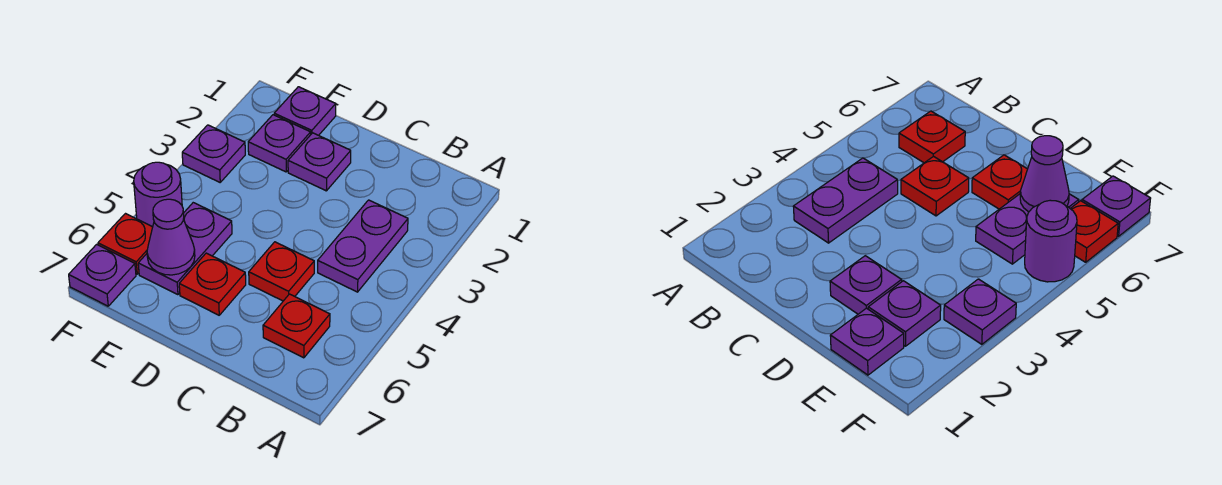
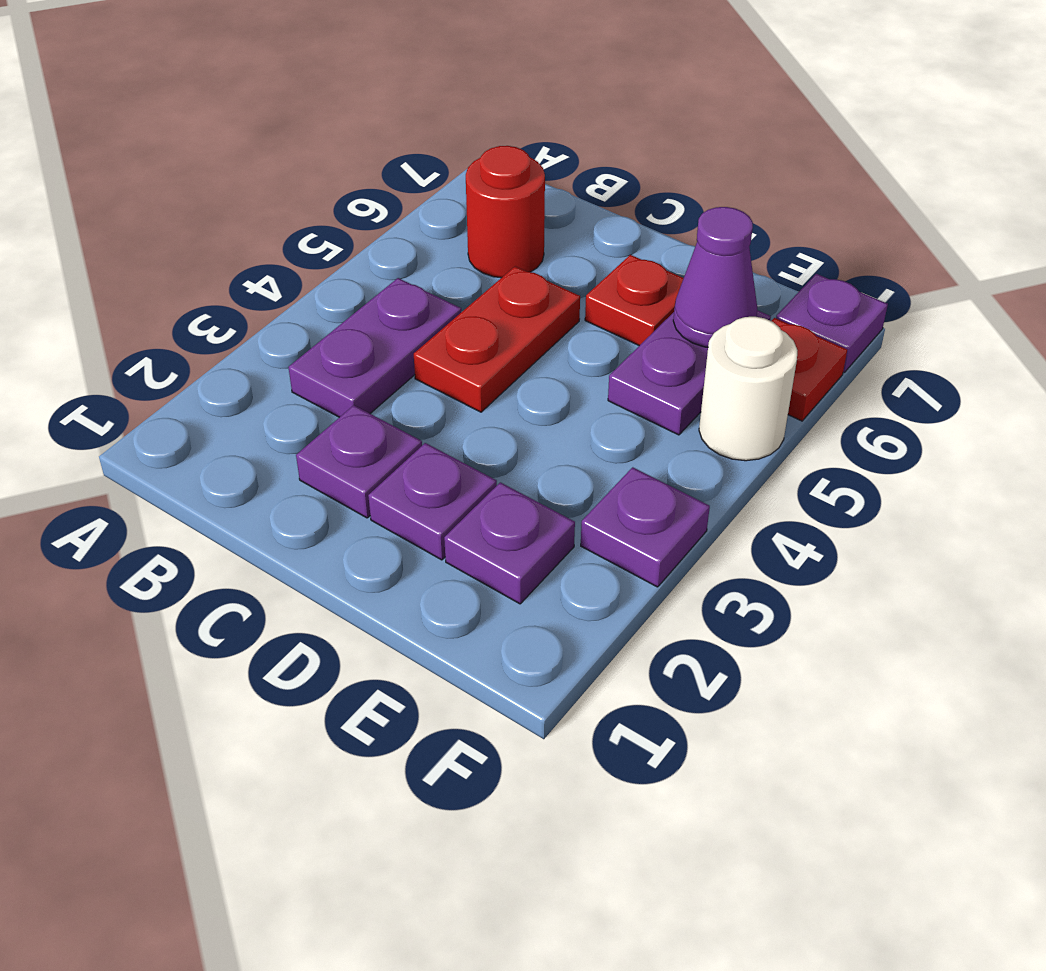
red 1x1 plate [263,294,330,358] -> red 1x1 round brick [466,146,545,278]
red 1x1 plate [249,242,314,301] -> red 1x2 plate [414,266,580,412]
purple 1x1 plate [274,87,336,135] -> purple 1x1 plate moved to [296,405,422,518]
purple 1x1 round brick [134,162,182,227] -> white 1x1 round brick [699,317,798,461]

